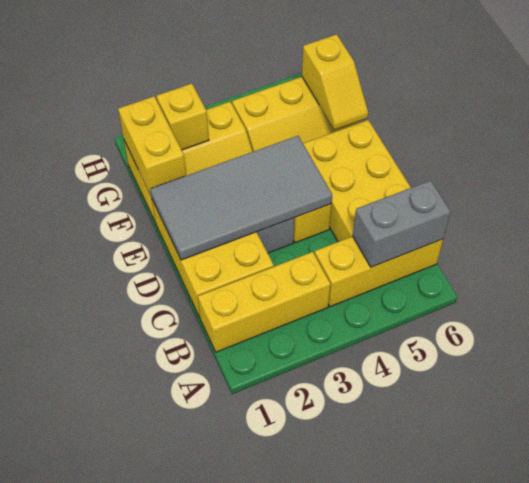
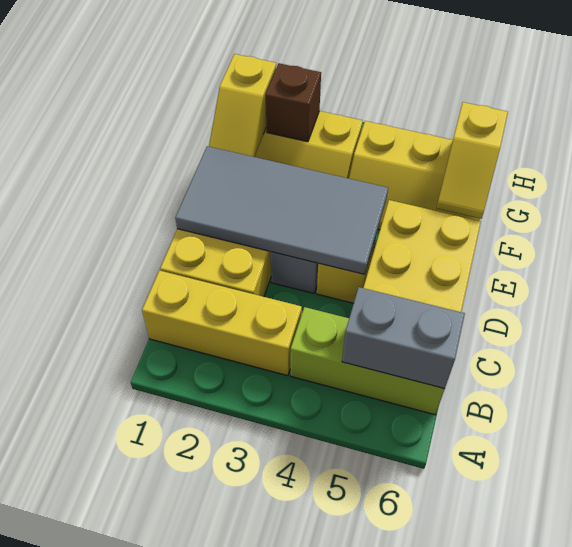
yellow 1x3 brick [315,236,443,307] -> lime 1x3 brick [290,307,445,415]
yellow 1x2 brick [118,96,186,195] -> yellow 1x2 slope [209,54,276,157]
yellow 1x1 brick [156,84,209,150] -> brown 1x1 brick [266,63,321,142]

